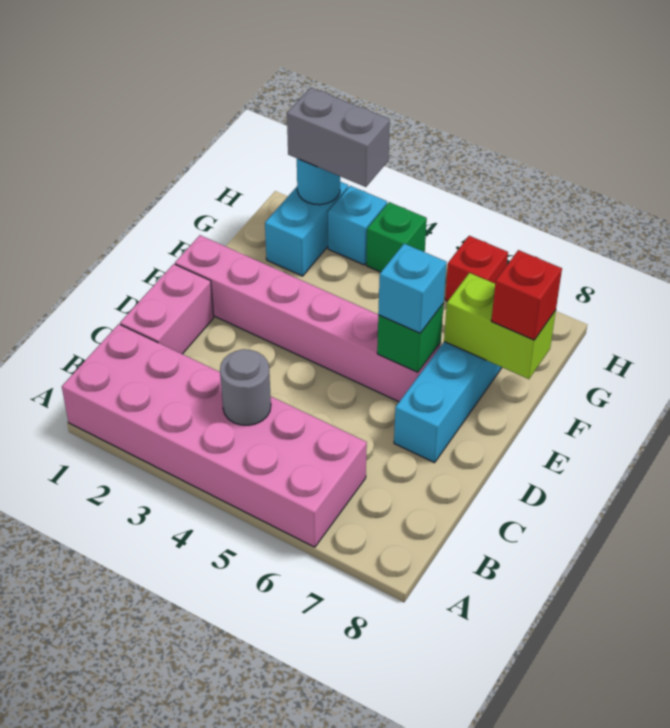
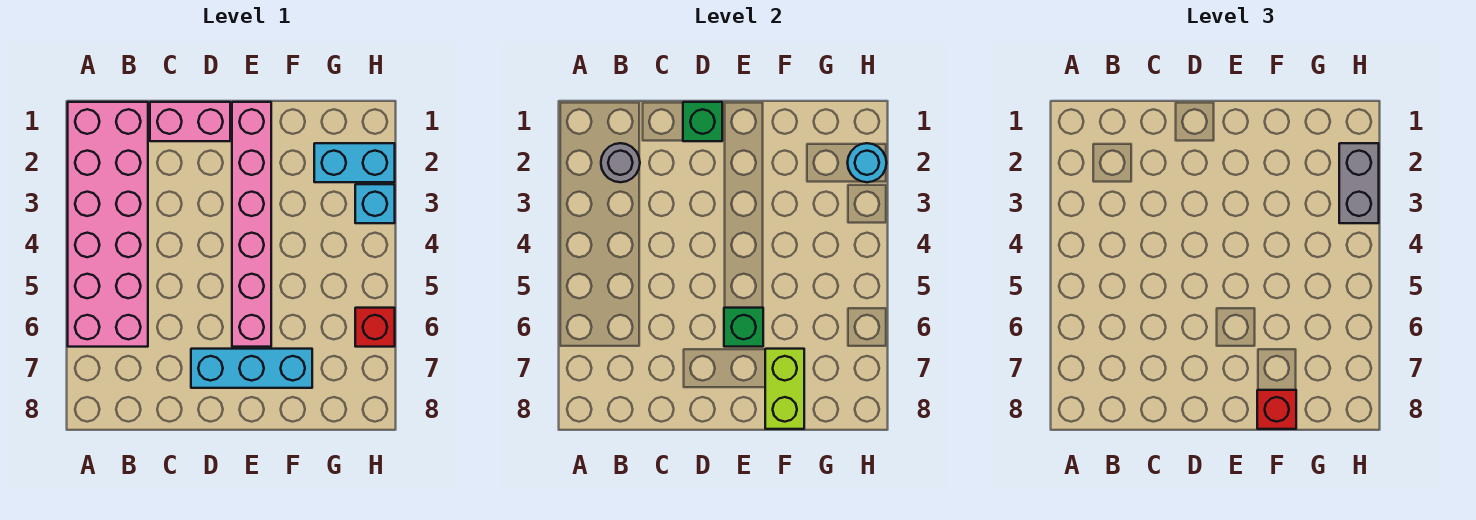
grey 1x1 round brick [220,349,271,425] -> grey 1x1 round brick moved to [601,143,640,182]
cyan 1x1 brick [378,244,447,333] -> none
green 1x1 brick [366,202,427,272] -> green 1x1 brick moved to [683,102,722,141]

